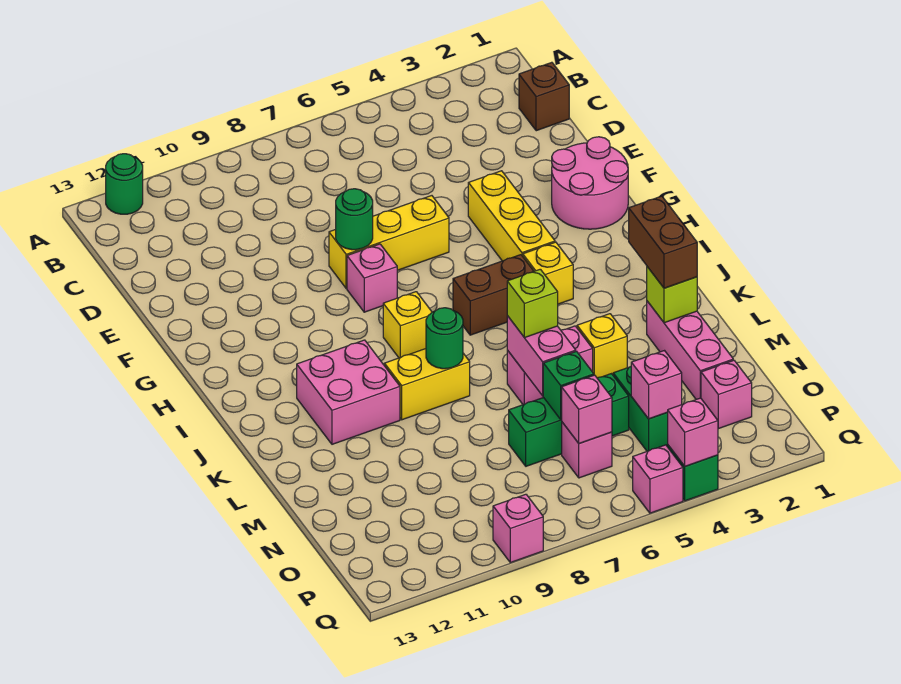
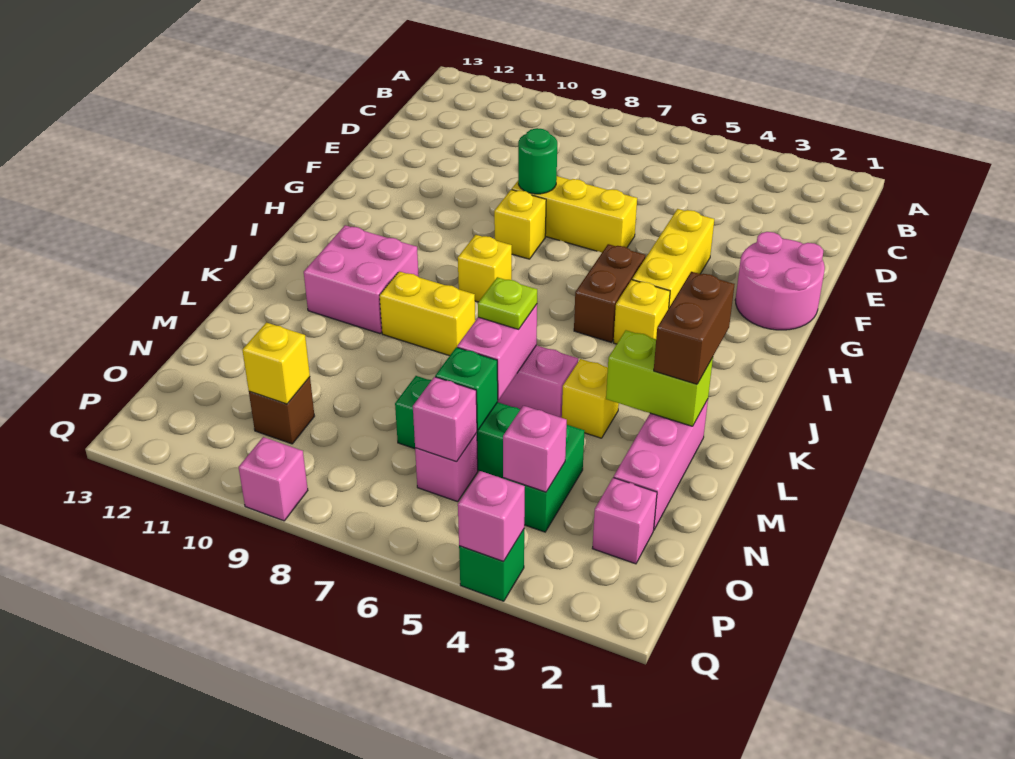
green 1x1 round brick [106,154,143,214] -> none
brown 1x1 brick [519,62,569,131] -> brown 1x1 brick moved to [249,377,314,444]
pink 1x1 brick [347,244,397,312] -> yellow 1x1 brick [494,190,546,259]
brown 1x2 brick [453,255,534,335] -> brown 1x2 brick turned to [574,244,645,342]
green 1x1 round brick [426,308,463,369] -> none
lime 1x1 brick [647,267,697,323] -> lime 1x2 brick [606,330,713,426]
lime 1x1 brick [507,269,558,338] -> lime 1x1 plate [478,277,537,329]
none -> yellow 1x1 brick [242,322,310,404]
pink 1x1 brick [633,445,683,513] -> none

